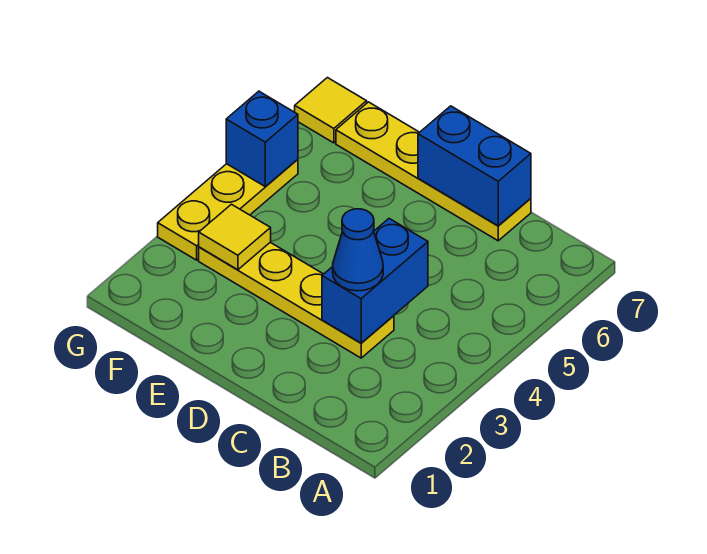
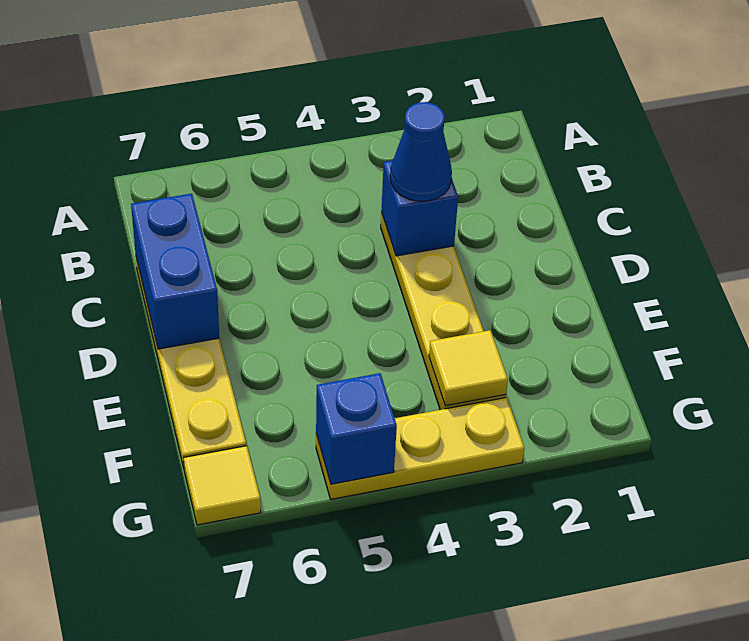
blue 1x2 brick [322,219,428,343] -> blue 1x1 brick [381,160,458,256]

